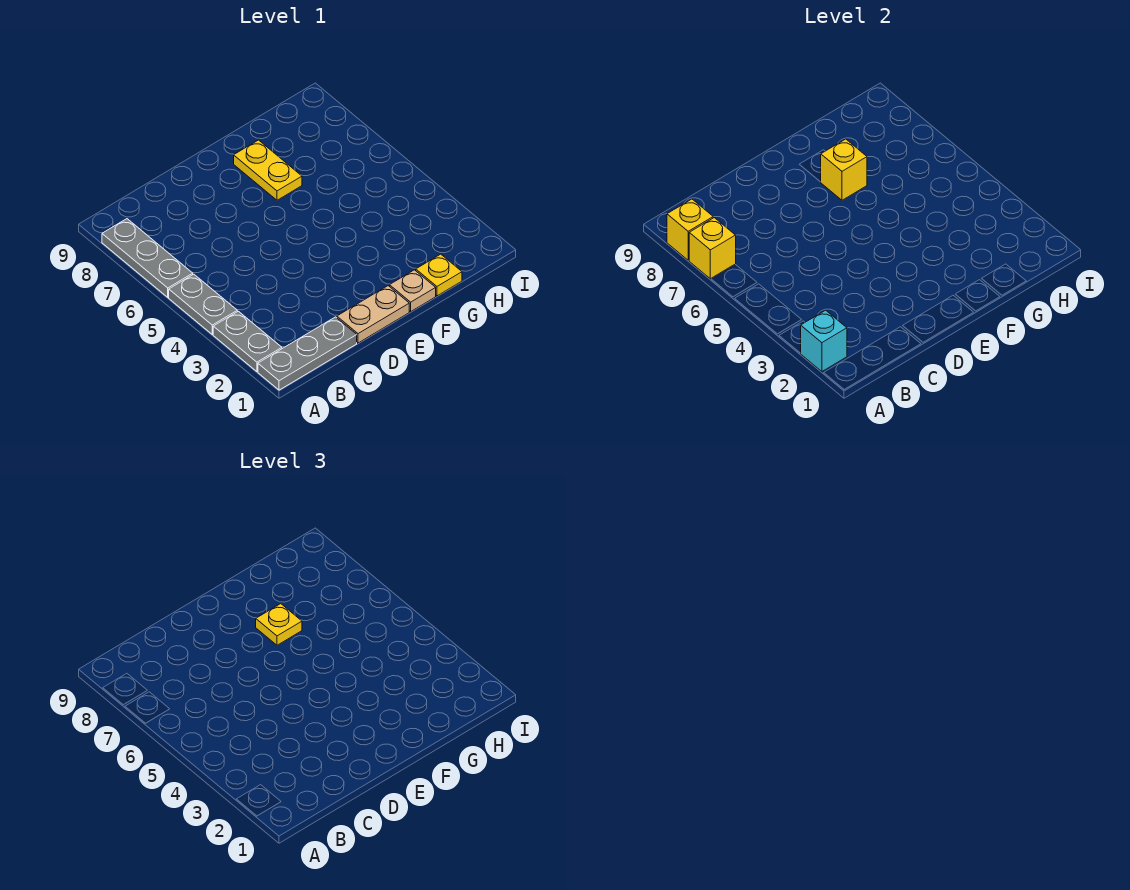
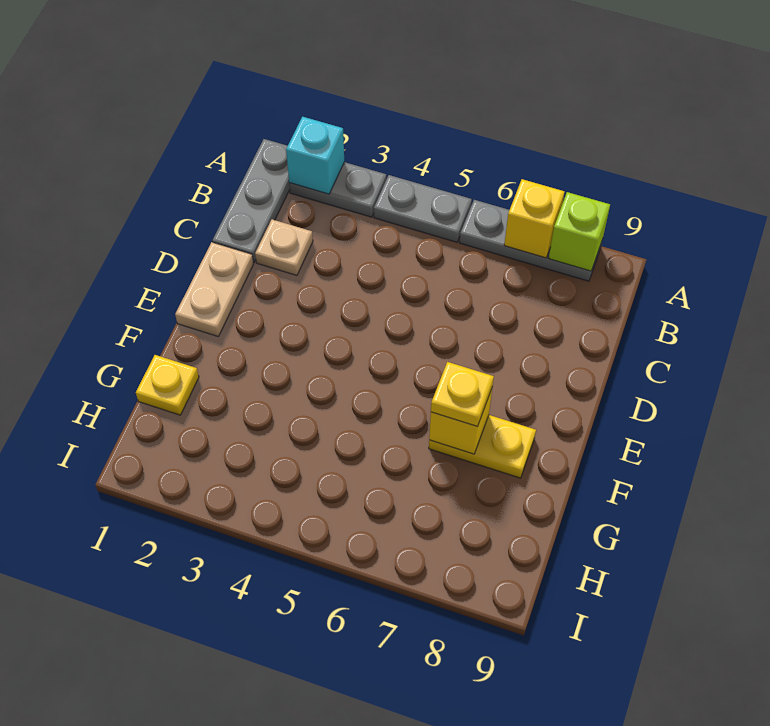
yellow 1x1 brick [667,199,713,260] -> lime 1x1 brick [549,192,610,271]
tan 1x1 plate [389,270,436,311] -> tan 1x1 plate moved to [255,219,313,275]

